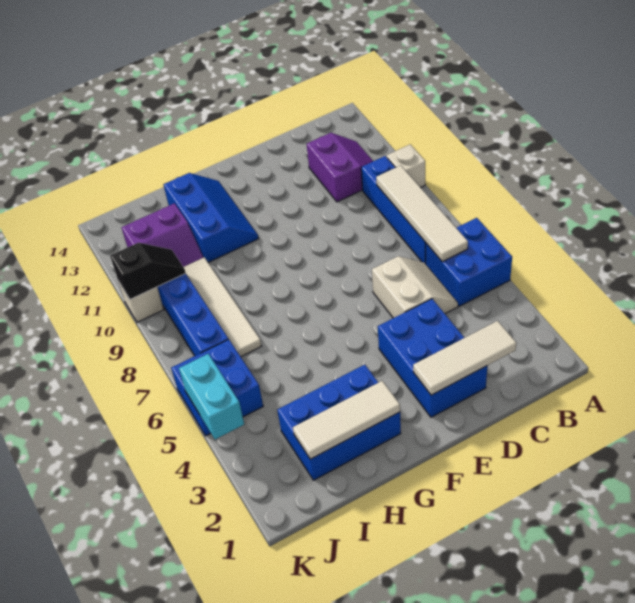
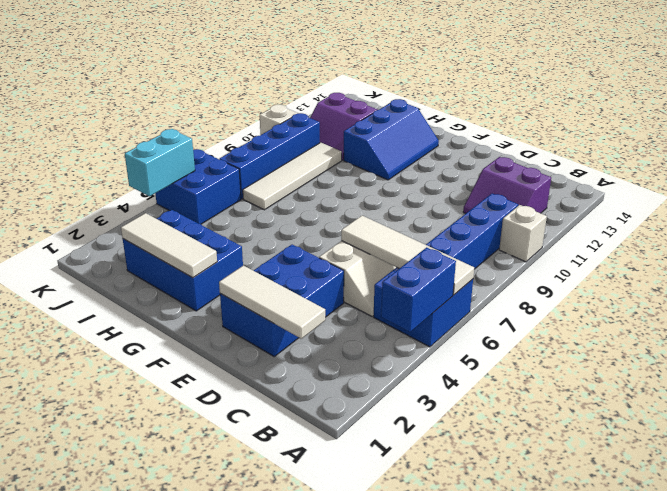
none -> blue 1x2 brick [381,247,456,332]
white 1x4 tile [376,165,468,262] -> white 1x4 tile turned to [341,215,474,295]
purple 2x2 slope [307,133,373,202] -> purple 2x2 slope turned to [463,157,551,214]
black 1x2 slope [110,243,186,299] -> none

